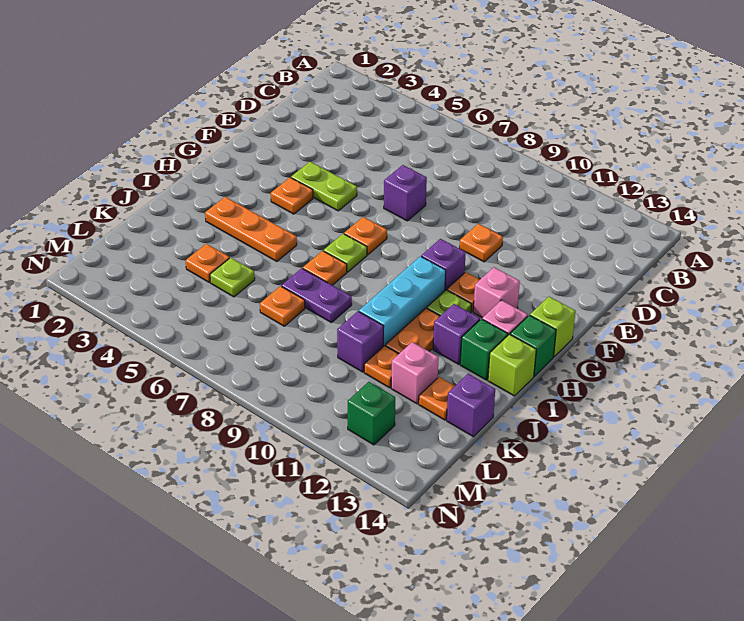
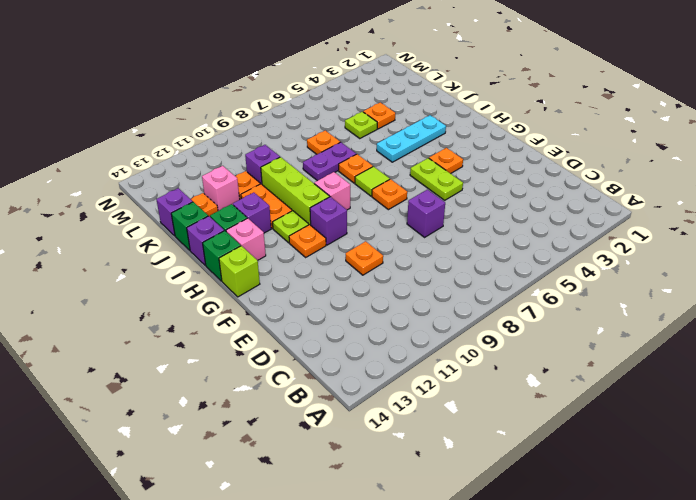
lime 1x2 plate [291,162,357,211] -> lime 1x2 plate turned to [410,158,463,200]
pink 1x1 brick [473,267,520,318] -> pink 1x1 brick moved to [314,172,350,210]
lime 1x1 plate [324,234,367,272] -> lime 1x1 tile [355,167,390,196]
cyan 1x3 brick [359,256,446,346] -> lime 1x3 brick [261,157,330,225]
orange 1x3 plate [205,197,297,261] -> cyan 1x3 plate [377,115,446,162]
lime 1x1 brick [488,334,536,396] -> purple 1x1 brick [187,216,224,266]
green 1x1 brick [348,382,395,445] -> green 1x1 brick moved to [171,202,208,250]

